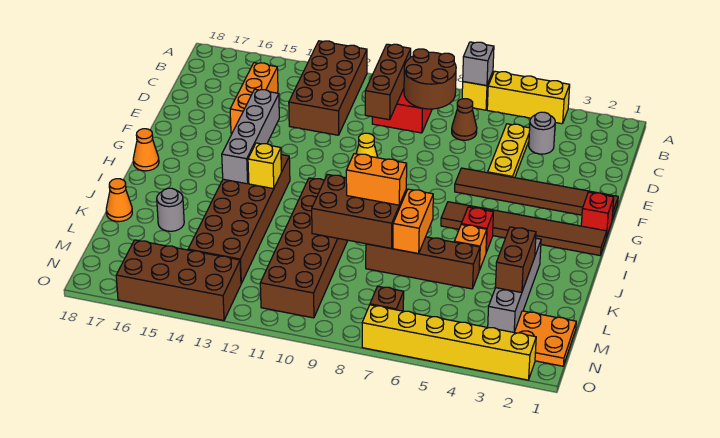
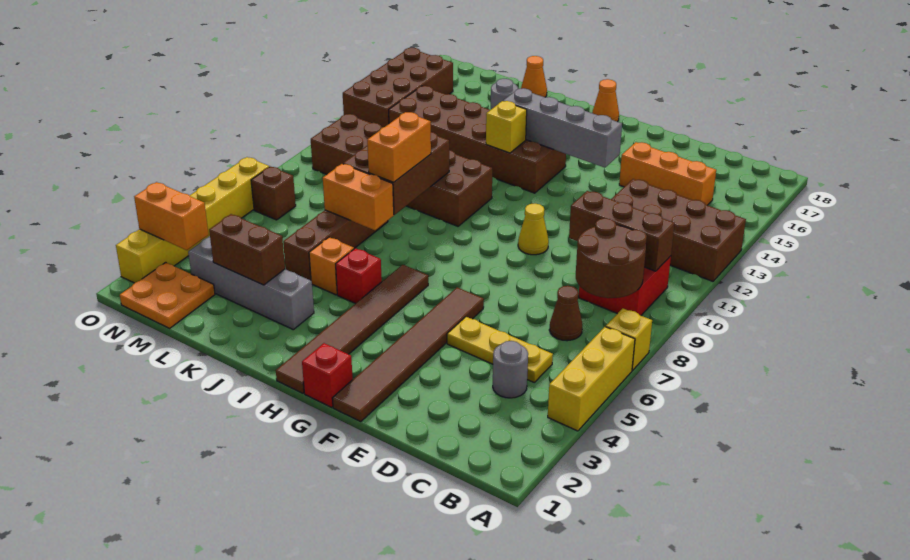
grey 1x1 brick [463,42,494,86] -> none
none -> orange 1x2 brick [134,182,208,250]

